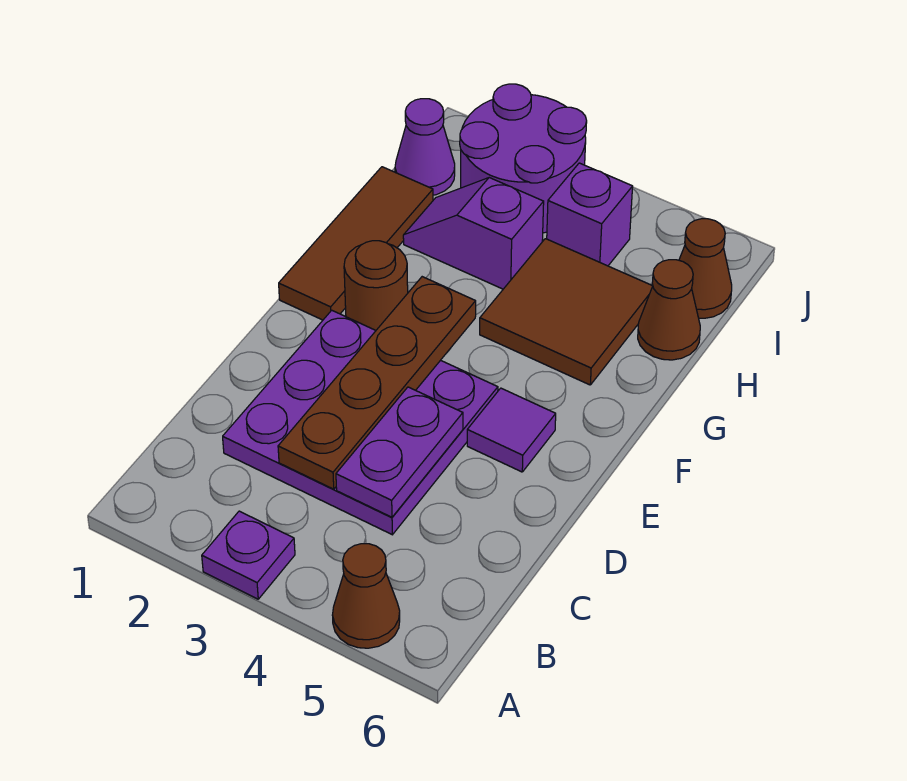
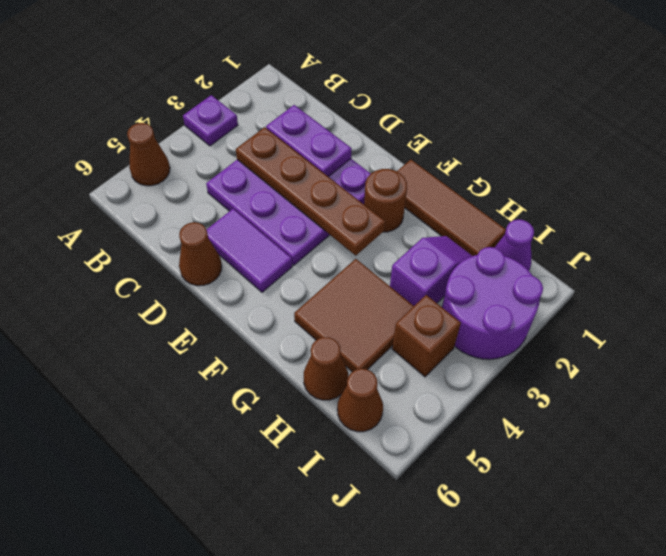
purple 1x2 plate [336,387,463,517] -> purple 1x2 plate moved to [266,105,352,177]
none -> brown 1x1 cone [179,222,222,286]
purple 1x1 tile [467,388,556,472] -> purple 1x2 tile [206,209,292,292]
purple 1x1 brick [547,163,633,266] -> brown 1x1 brick [392,295,461,377]

